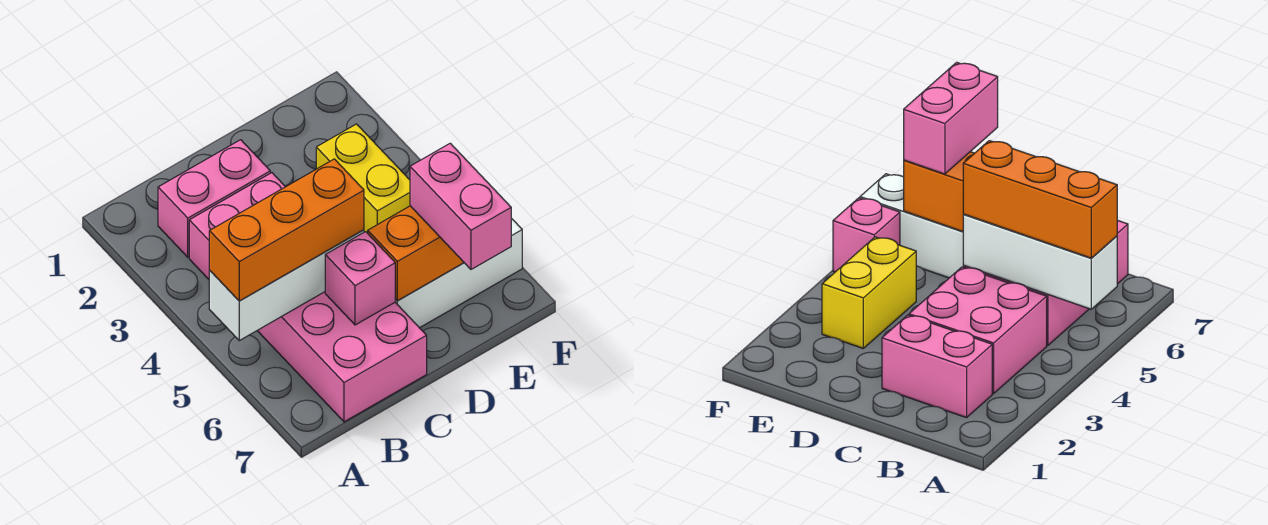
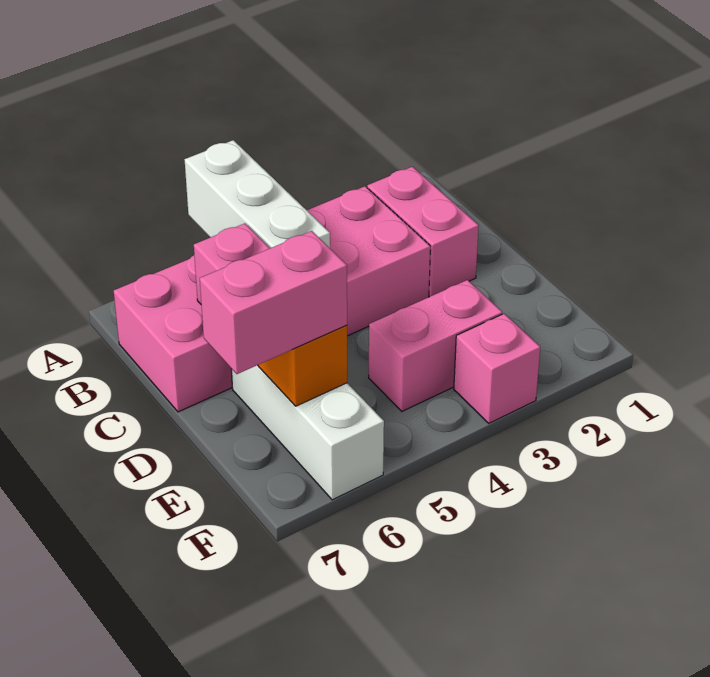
orange 1x3 brick [209,159,364,301] -> none
yellow 1x2 brick [316,124,410,233] -> pink 1x2 brick [369,280,502,411]
pink 1x1 brick [833,198,900,272] -> pink 1x1 brick moved to [454,314,540,423]

